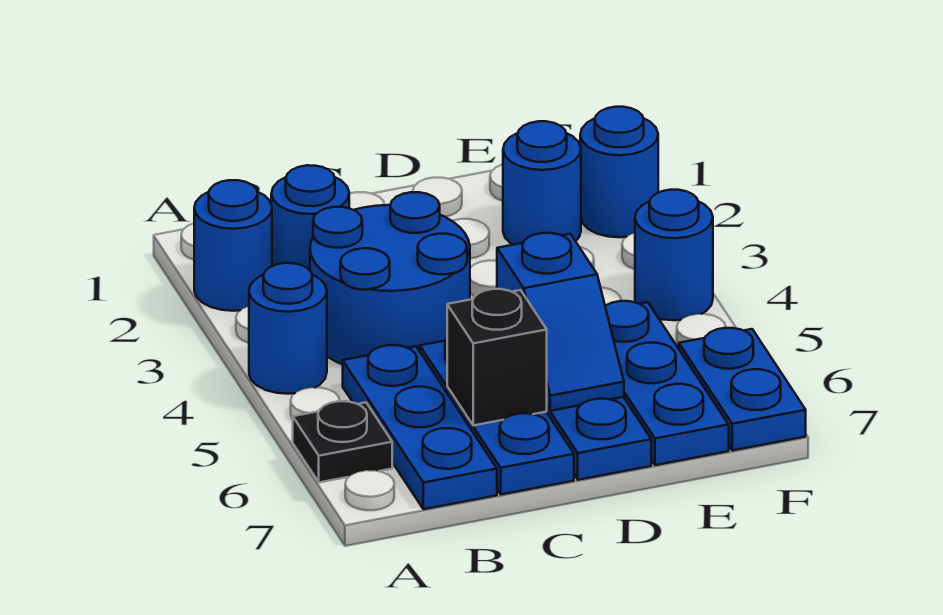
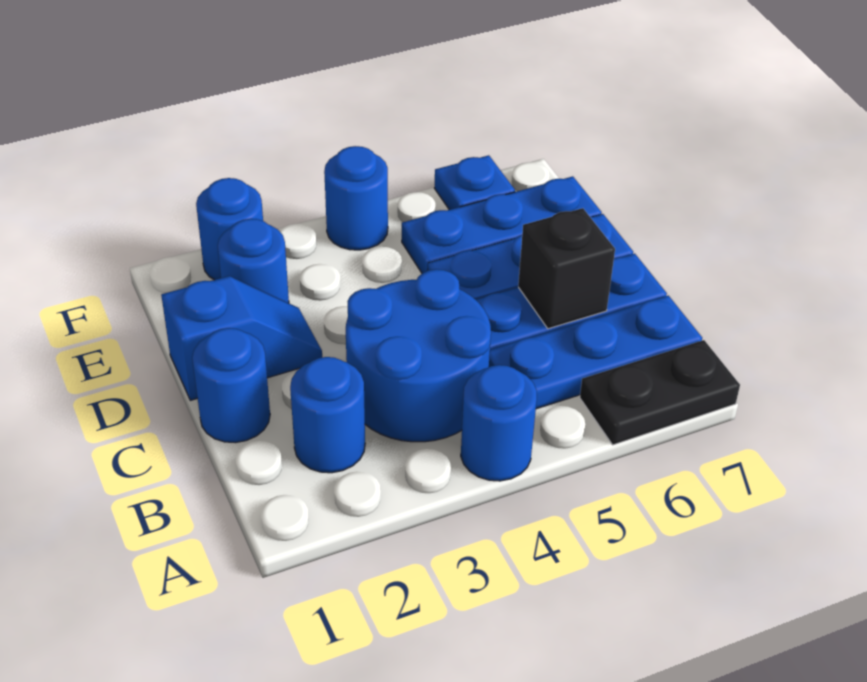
blue 1x1 round brick [194,180,272,311] -> blue 1x1 round brick moved to [192,328,270,443]
black 1x1 plate [293,401,392,482] -> black 1x2 plate [580,340,740,445]
blue 1x2 slope [497,233,624,411] -> blue 1x2 slope moved to [161,276,322,400]
blue 1x2 plate [679,328,806,450] -> blue 1x1 plate [434,155,515,210]

